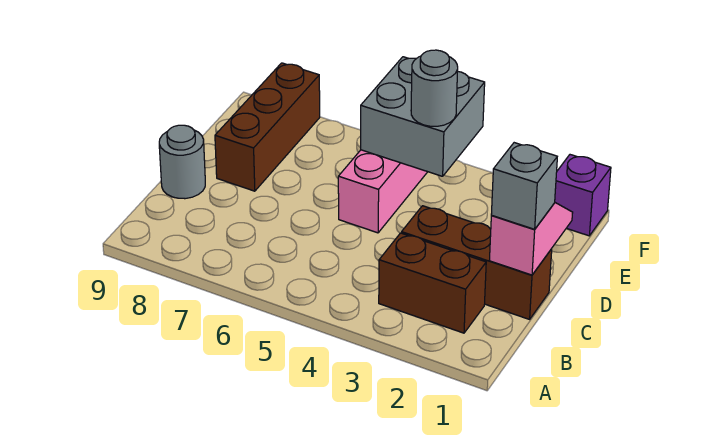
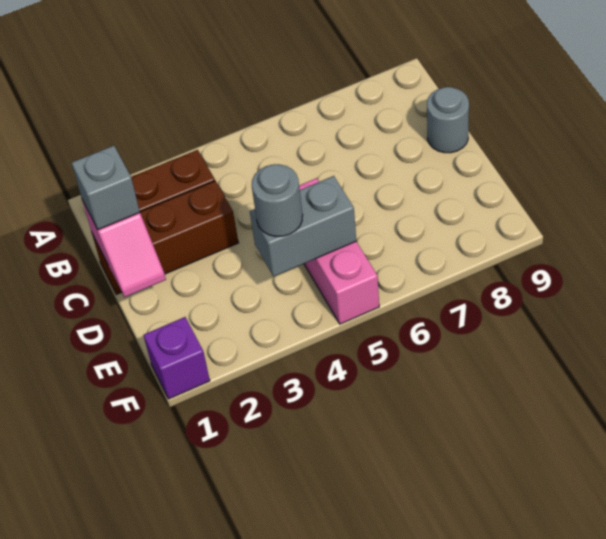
brown 1x3 brick [215,63,320,191] -> none
grey 2x2 brick [361,57,485,176] -> grey 1x2 brick [250,176,356,277]

